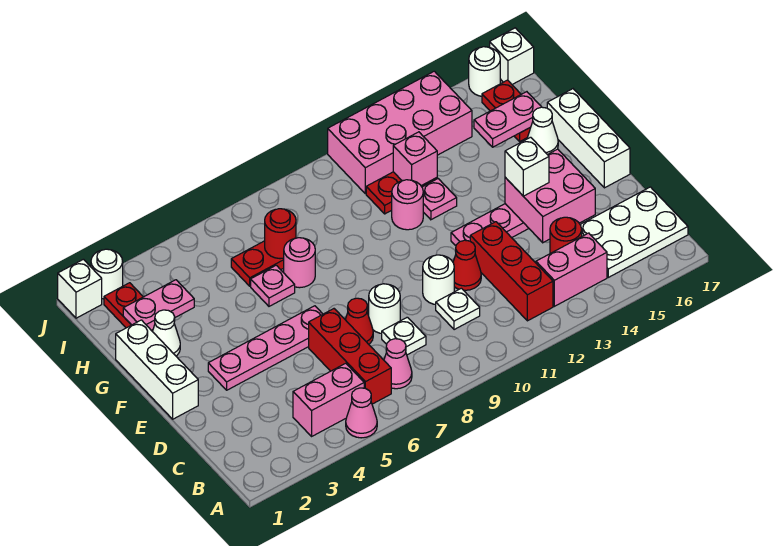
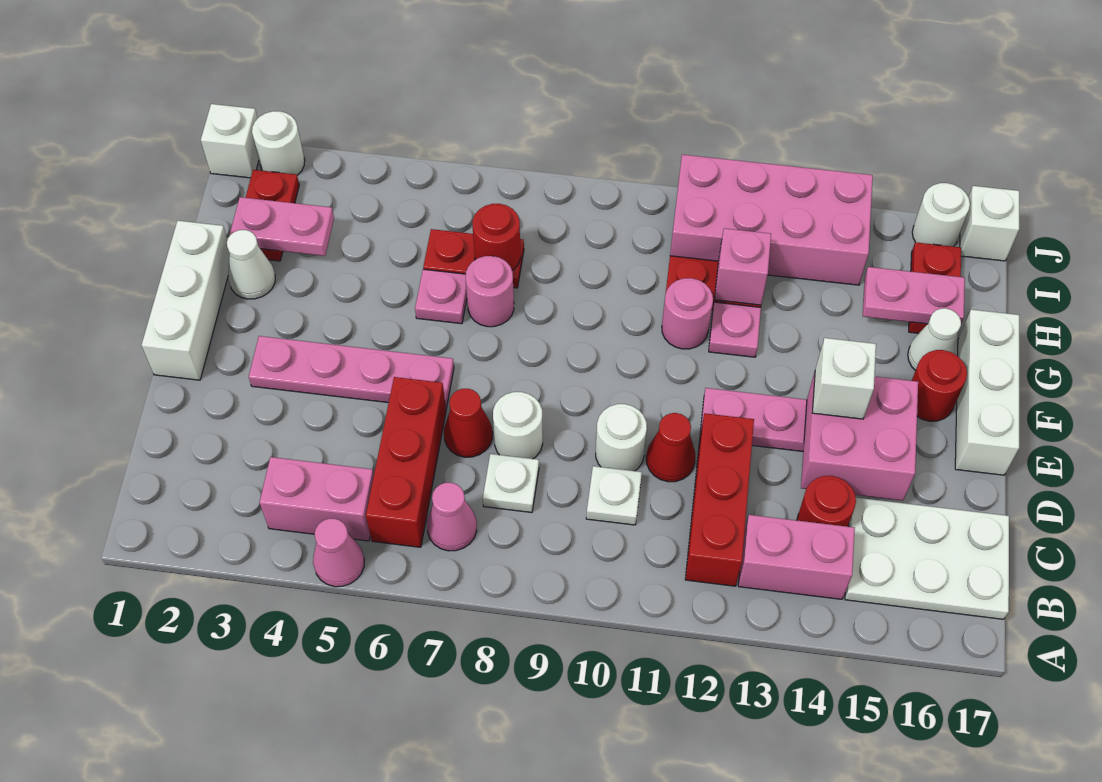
none -> red 1x1 round brick [912,350,967,421]

